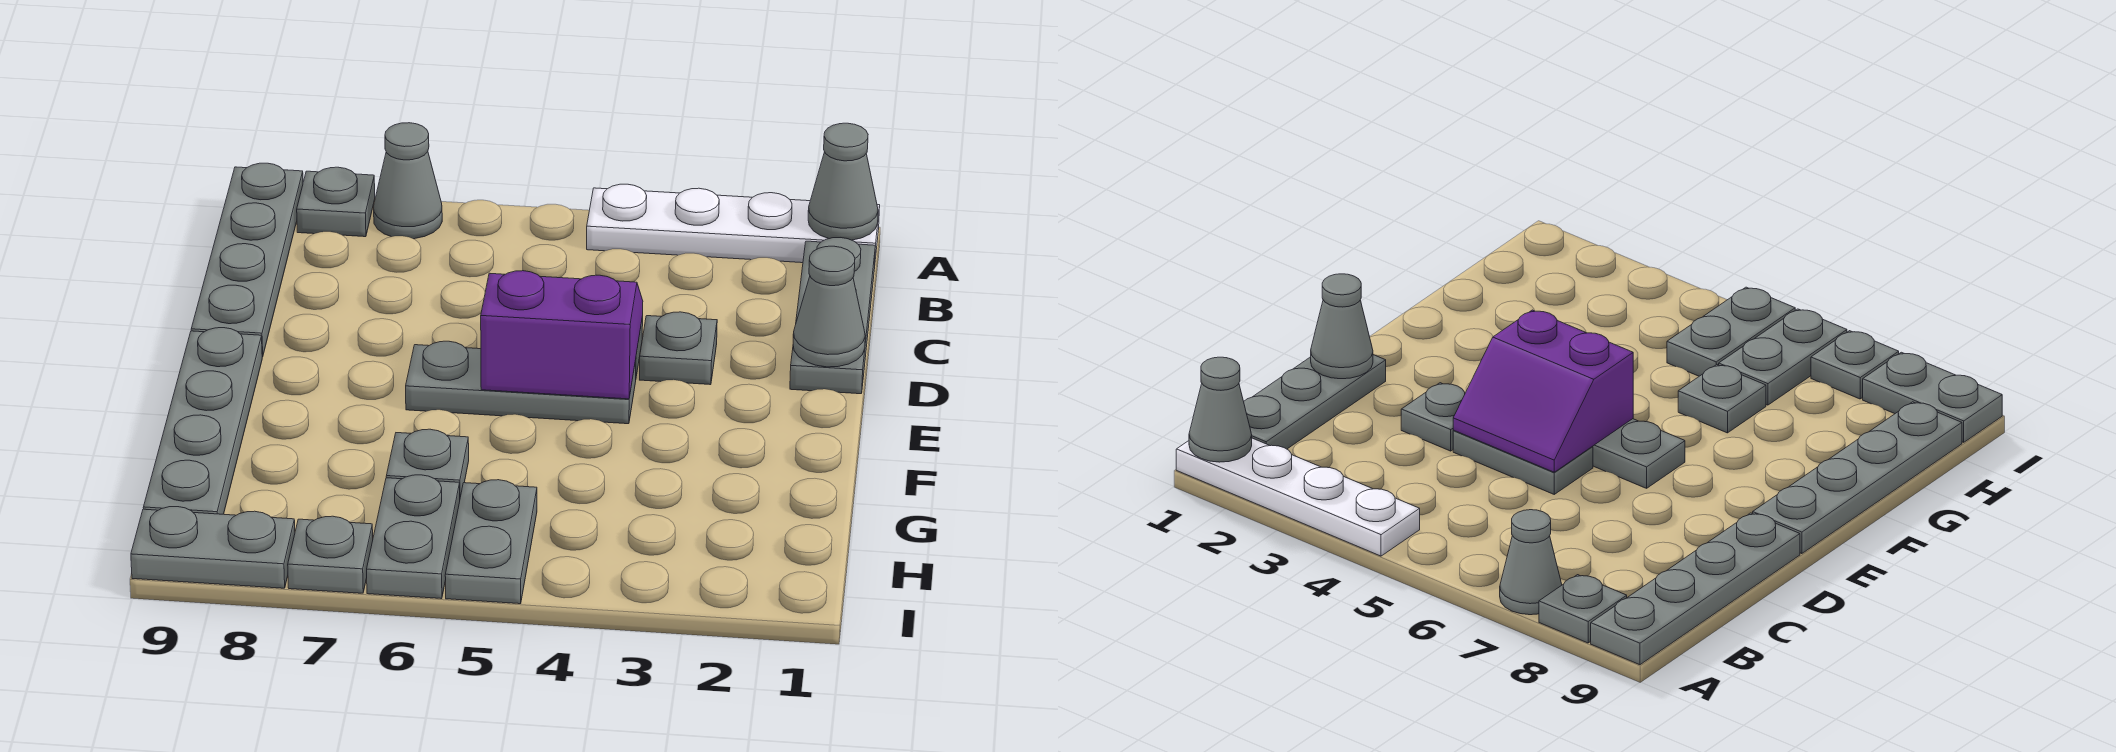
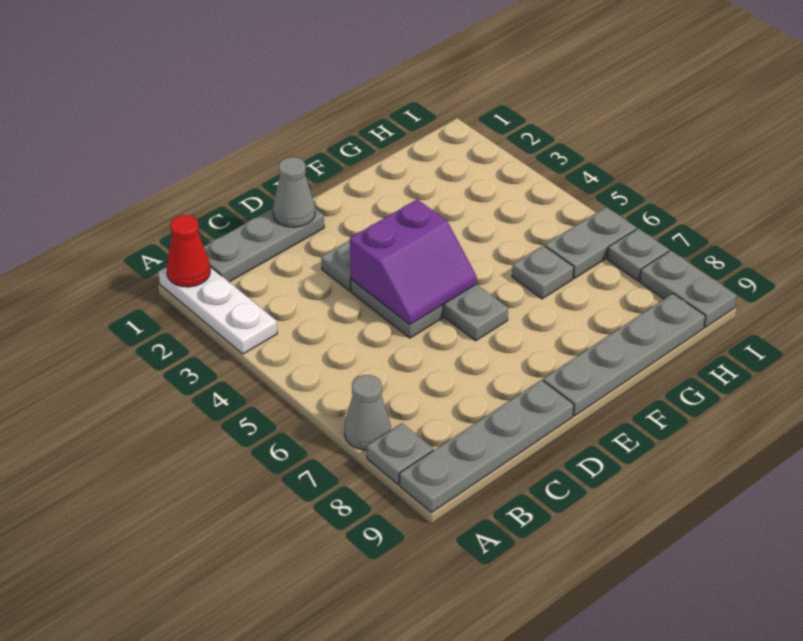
white 1x4 plate [587,184,880,263] -> white 1x3 plate [159,267,277,354]
grey 1x1 cone [808,123,878,240] -> red 1x1 cone [166,215,210,287]
purple 2x2 slope [481,271,643,399] -> purple 2x2 slope turned to [350,199,477,324]
grey 1x2 plate [445,480,537,604] -> none

